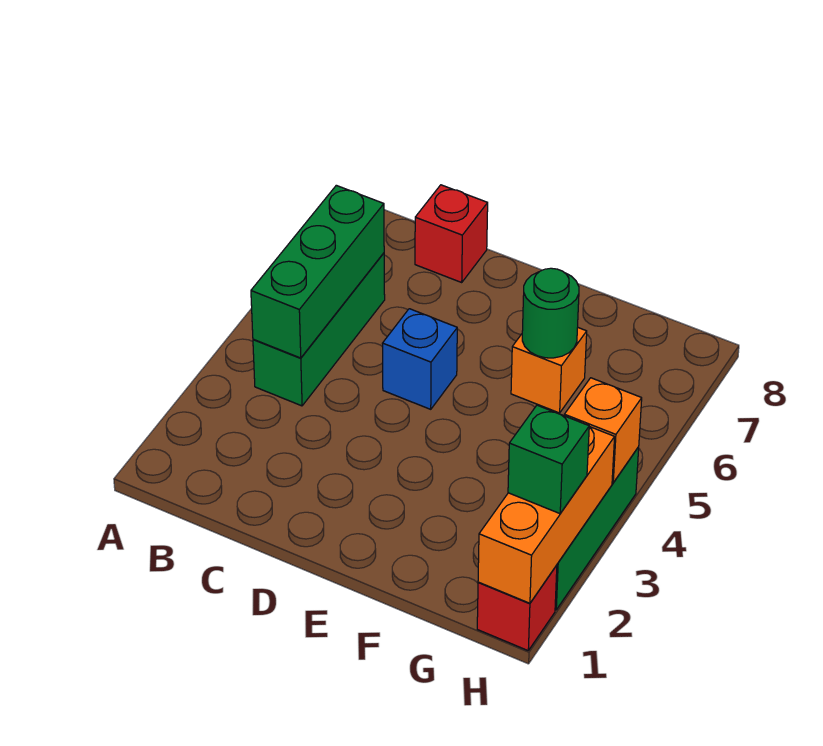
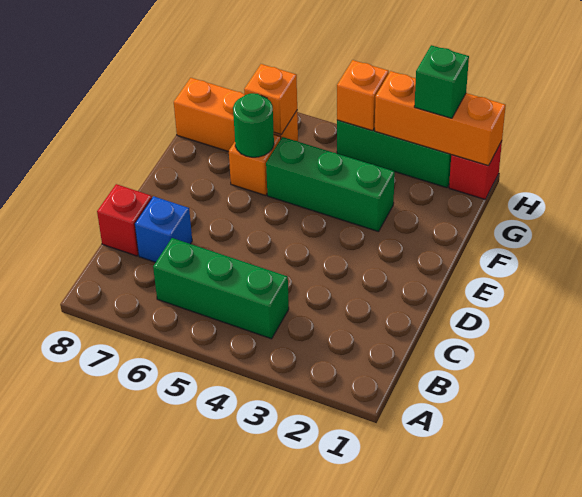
green 1x3 brick [251,185,384,358] -> green 1x3 brick moved to [266,137,395,232]
blue 1x1 brick [382,309,457,409] -> blue 1x1 brick moved to [135,196,192,262]
none -> orange 1x3 brick [174,78,298,152]
none -> orange 1x1 brick [244,64,297,134]

